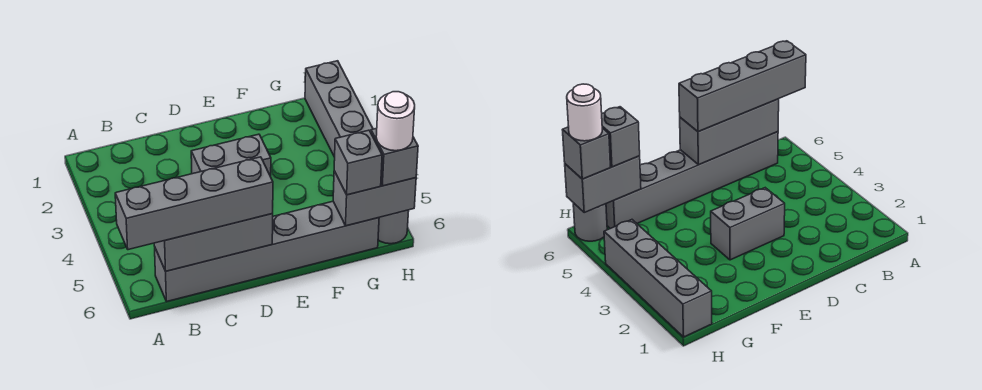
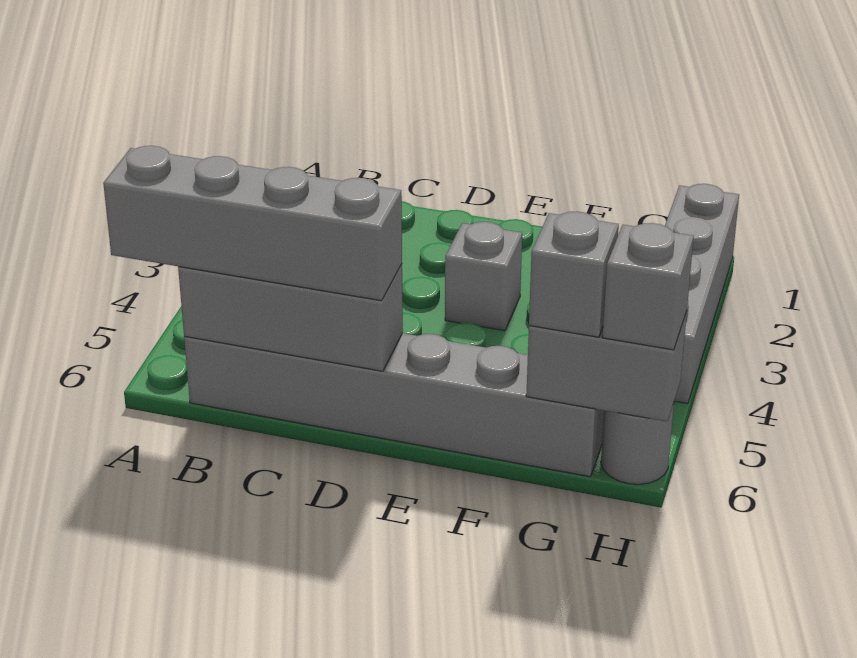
grey 1x2 brick [191,134,271,176] -> grey 1x1 brick [445,222,522,331]
white 1x1 round brick [376,92,415,151] -> none

